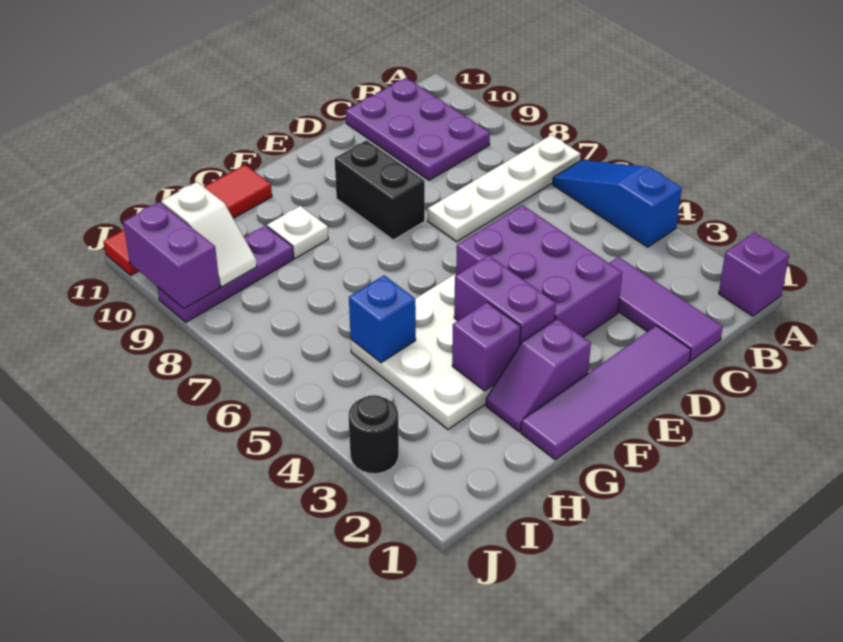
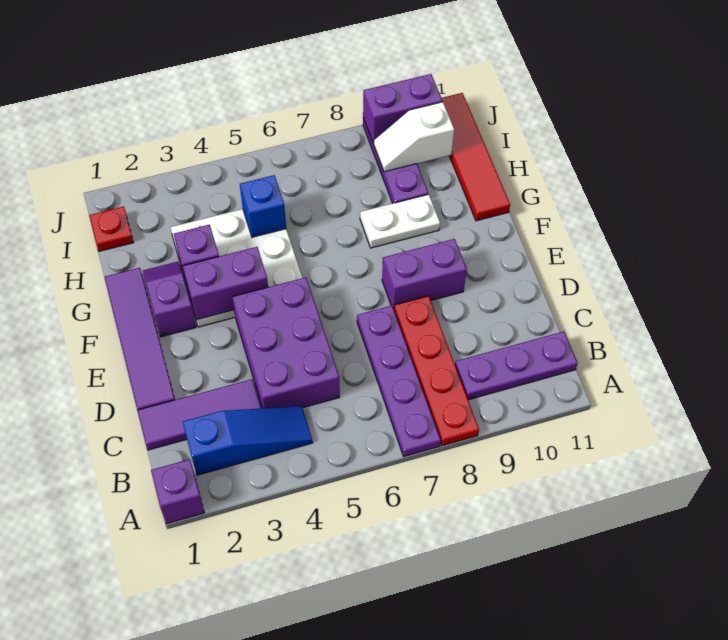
blue 1x3 slope [553,160,682,247] -> blue 1x3 slope moved to [183,406,313,475]
white 1x4 plate [428,135,581,242] -> purple 1x4 plate [357,306,441,456]
none -> red 1x4 plate [394,296,479,446]
purple 2x3 plate [345,78,490,180] -> purple 1x3 plate [455,332,578,400]
purple 2x3 brick [456,205,622,337] -> purple 2x3 brick turned to [232,278,340,408]
black 1x2 brick [335,140,425,240] -> purple 1x2 brick [382,239,467,309]
white 1x1 plate [267,206,328,258] -> white 1x2 plate [360,194,440,248]
none -> red 1x1 plate [89,207,133,251]
black 1x1 round brick [349,395,399,474] -> none

